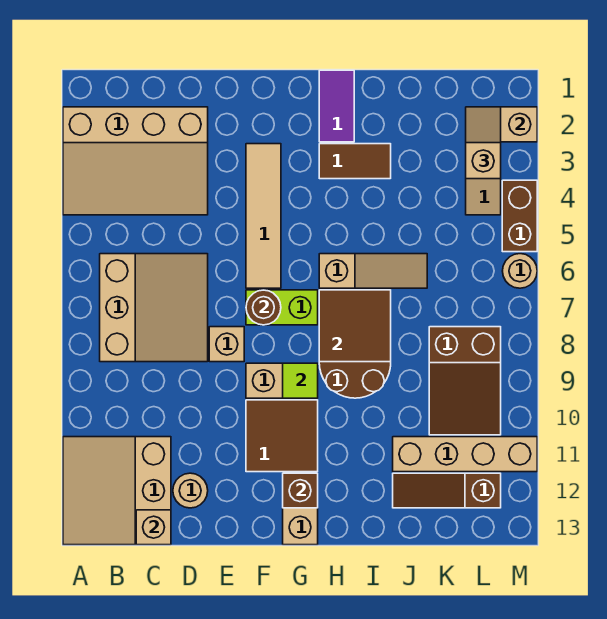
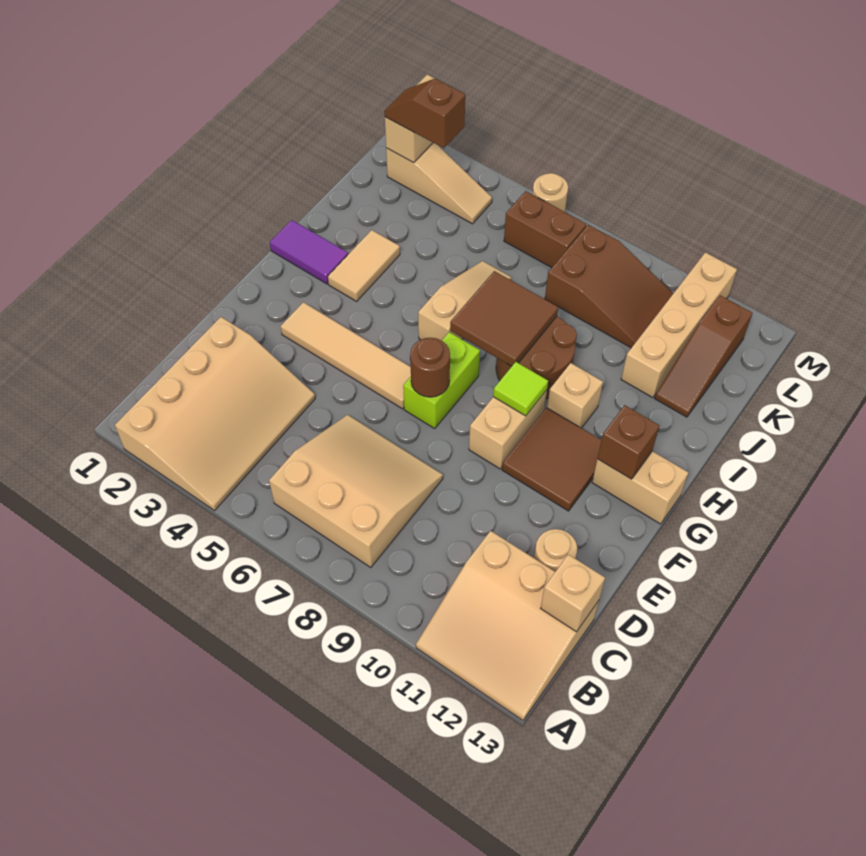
tan 1x1 brick [209,327,244,362] -> tan 1x1 brick moved to [547,363,603,428]
brown 1x2 tile [319,144,391,179] -> tan 1x2 tile [328,230,400,301]
tan 1x2 slope [466,107,501,179] -> brown 1x2 slope [384,78,465,148]
brown 1x2 brick [502,180,537,252] -> brown 1x2 brick moved to [504,191,586,268]

